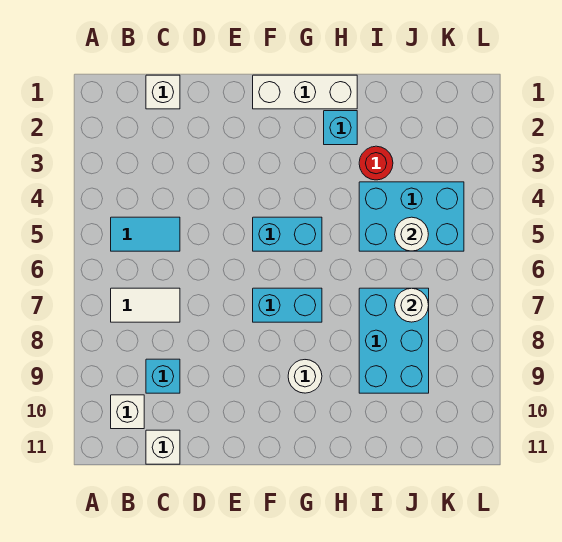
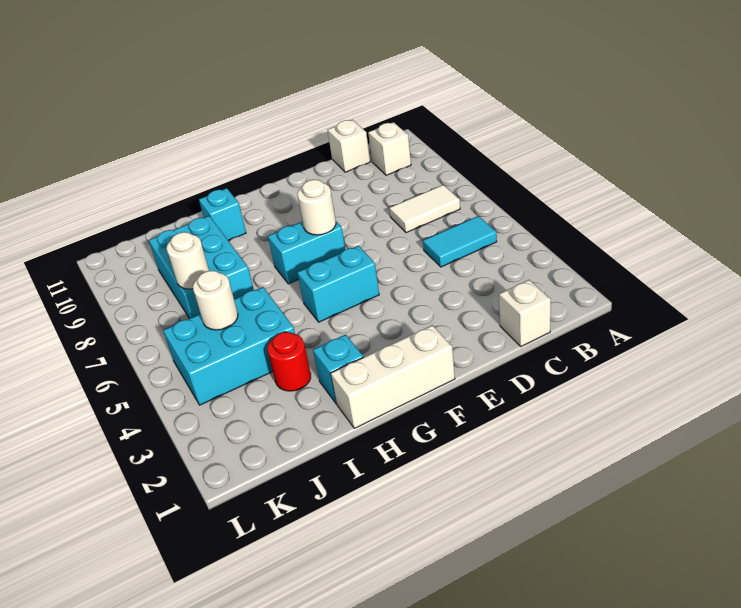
cyan 1x1 brick [146,359,180,393] -> cyan 1x1 brick moved to [199,188,246,241]
white 1x1 round brick [288,360,322,393] -> white 1x1 round brick moved to [297,180,336,235]

